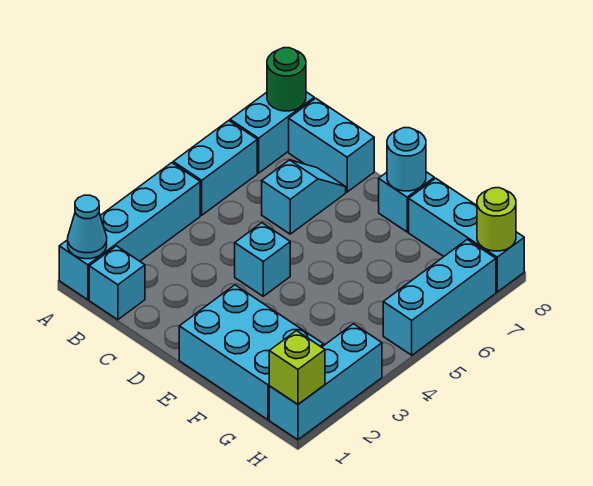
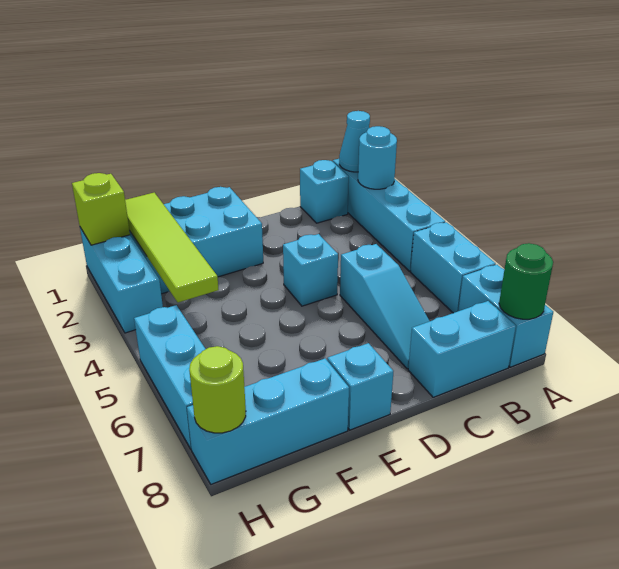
cyan 1x2 slope [262,160,346,234] -> cyan 1x3 slope [340,244,430,369]
cyan 1x1 round brick [387,128,426,191] -> cyan 1x1 round brick moved to [358,126,397,189]
none -> lime 1x4 tile [125,193,219,302]

